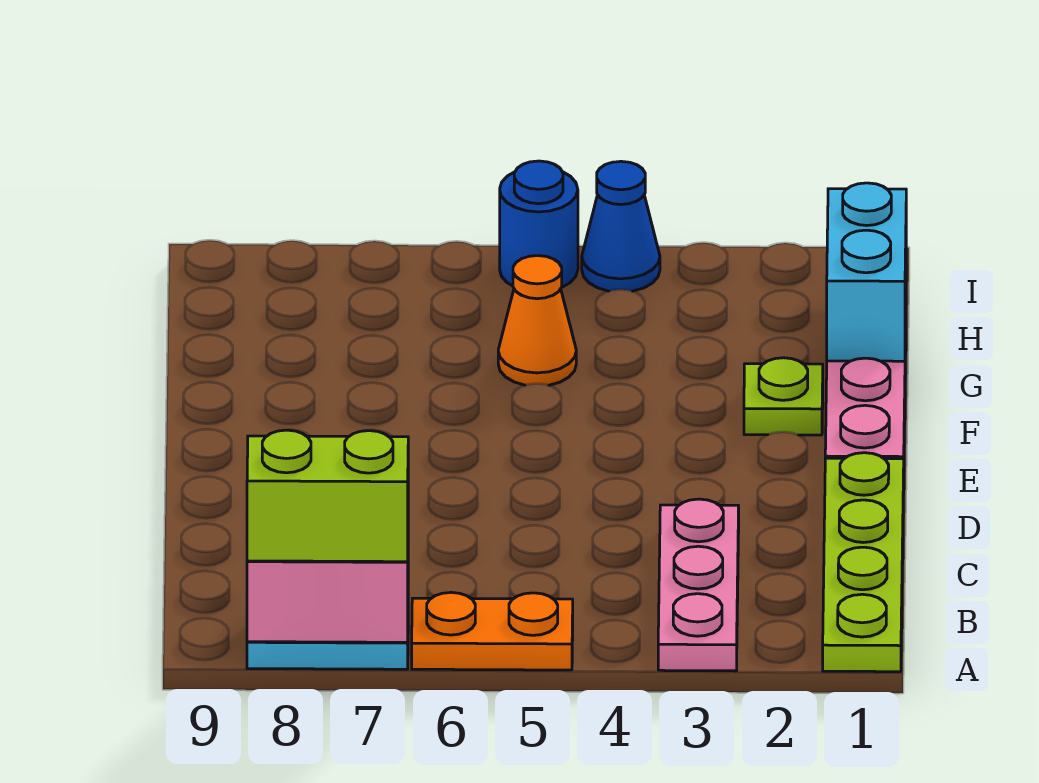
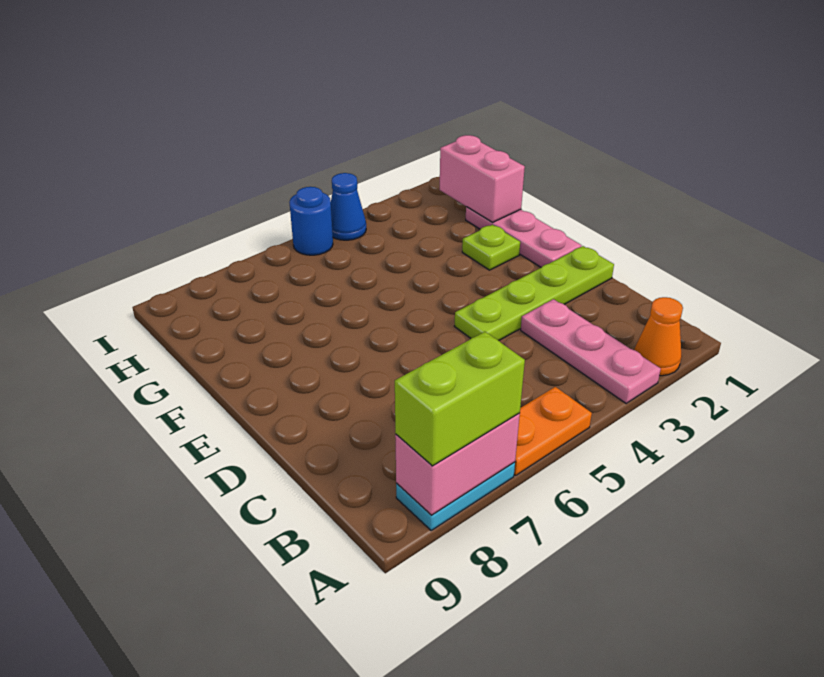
lime 1x4 plate [823,453,904,672] -> lime 1x4 plate turned to [454,246,614,341]
cyan 1x2 brick [827,183,906,361] -> pink 1x2 brick [440,135,525,223]
orange 1x1 cone [498,256,576,385] -> orange 1x1 cone moved to [634,297,683,376]

